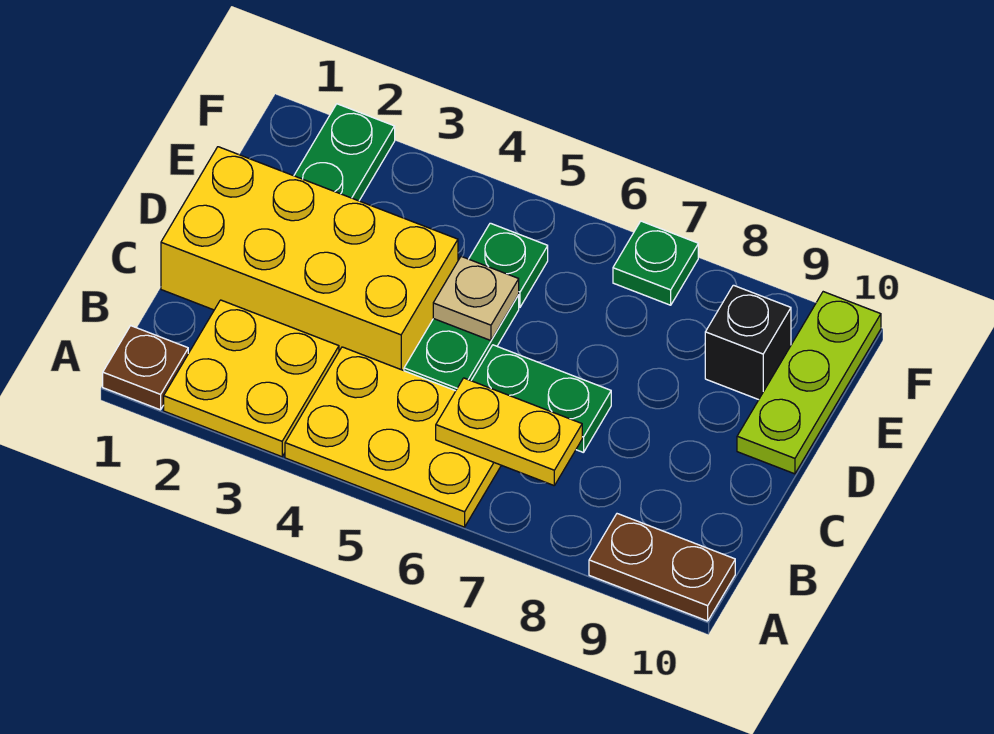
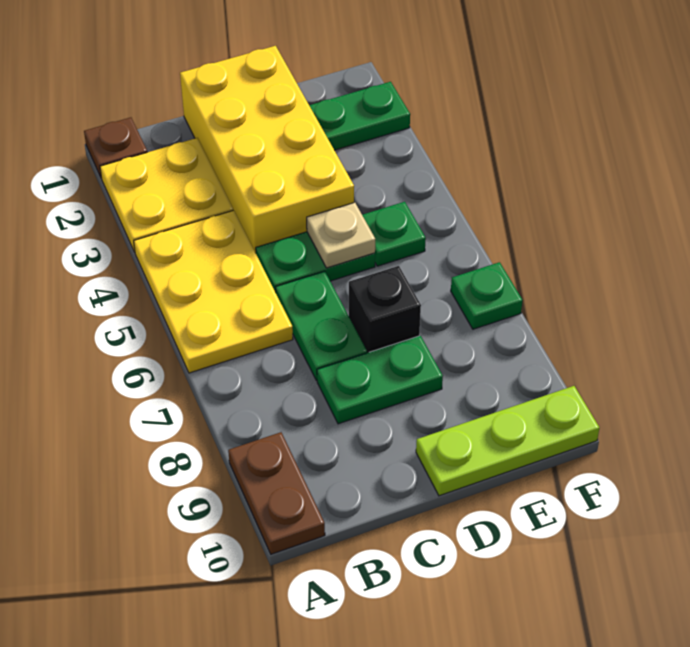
yellow 1x2 plate [436,378,582,485] -> none
none -> green 1x2 plate [317,336,443,424]
black 1x1 brick [705,285,791,400] -> black 1x1 brick moved to [349,266,421,353]

